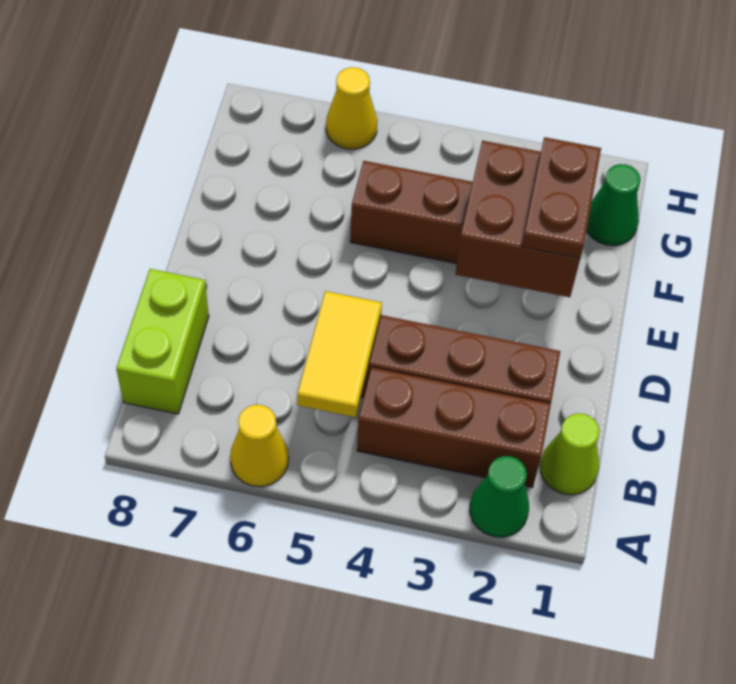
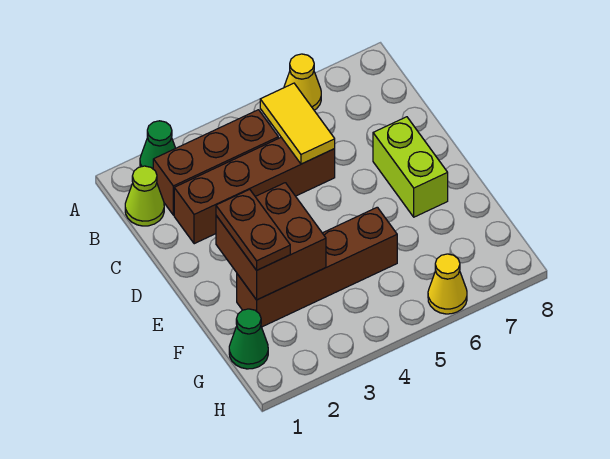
lime 1x2 brick [116,269,209,414] -> lime 1x2 brick moved to [373,117,448,217]

